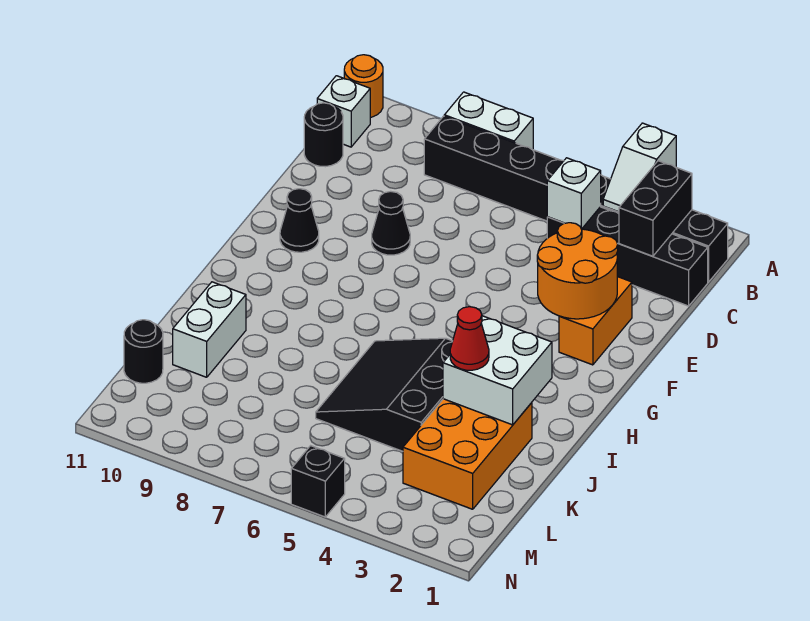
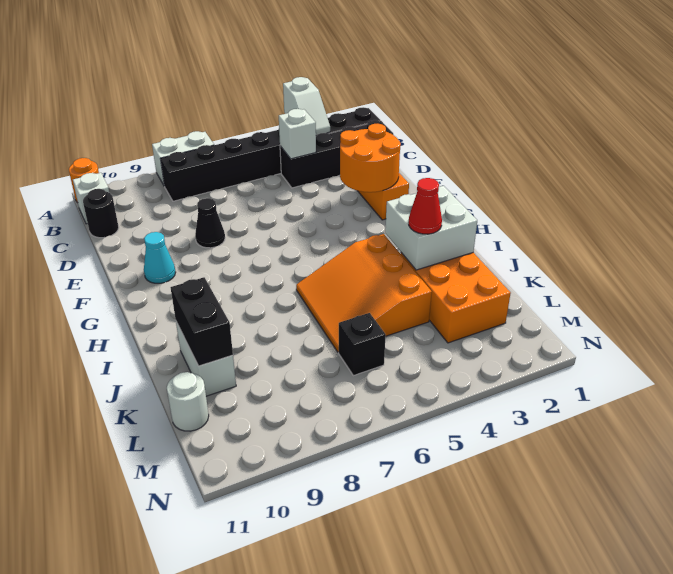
black 1x2 brick [619,161,692,256] -> black 1x2 brick moved to [170,277,233,366]
black 1x1 cone [280,189,319,252] -> cyan 1x1 cone [144,232,176,283]
black 3x3 slope [316,338,453,451] -> orange 3x3 slope [296,234,432,352]
black 1x1 round brick [124,320,163,383] -> white 1x1 round brick [167,372,209,431]
black 1x1 brick [291,446,345,517] -> black 1x1 brick moved to [339,313,386,376]

